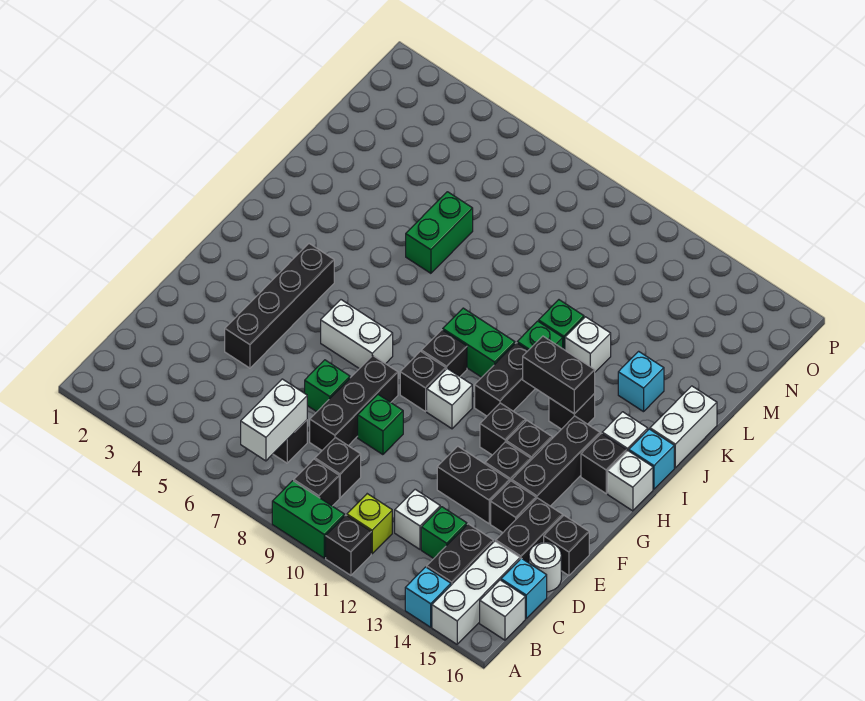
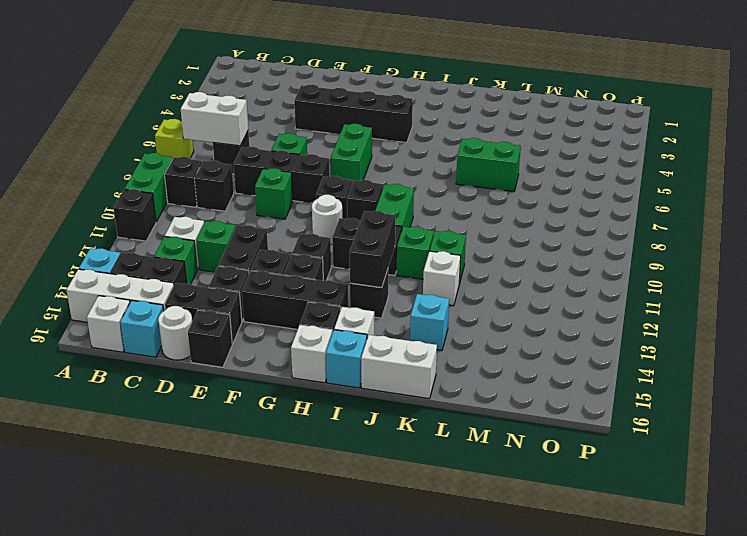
lime 1x1 brick [347,494,392,554] -> lime 1x1 brick moved to [155,119,194,159]
none -> green 1x1 brick [196,221,236,272]
white 1x2 brick [321,300,393,369] -> green 1x2 brick [331,124,372,183]
white 1x1 brick [427,369,472,429] -> white 1x1 round brick [312,195,342,244]

